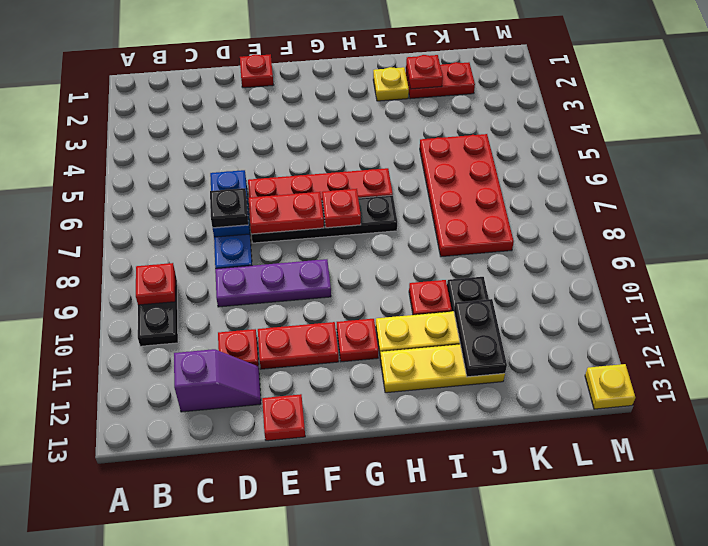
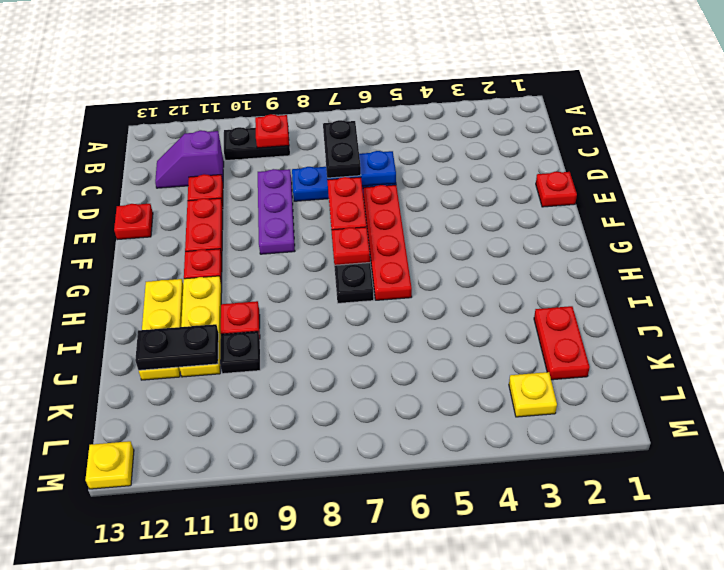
purple 1x2 slope [174,349,261,412] -> purple 1x2 slope turned to [155,130,224,188]
black 1x1 plate [210,188,248,228] -> black 1x2 plate [323,120,361,178]
yellow 1x1 plate [373,67,409,101] -> yellow 1x1 plate moved to [509,372,557,417]
red 1x1 plate [406,55,443,89] -> none
red 2x4 plate [420,134,514,257] -> none

